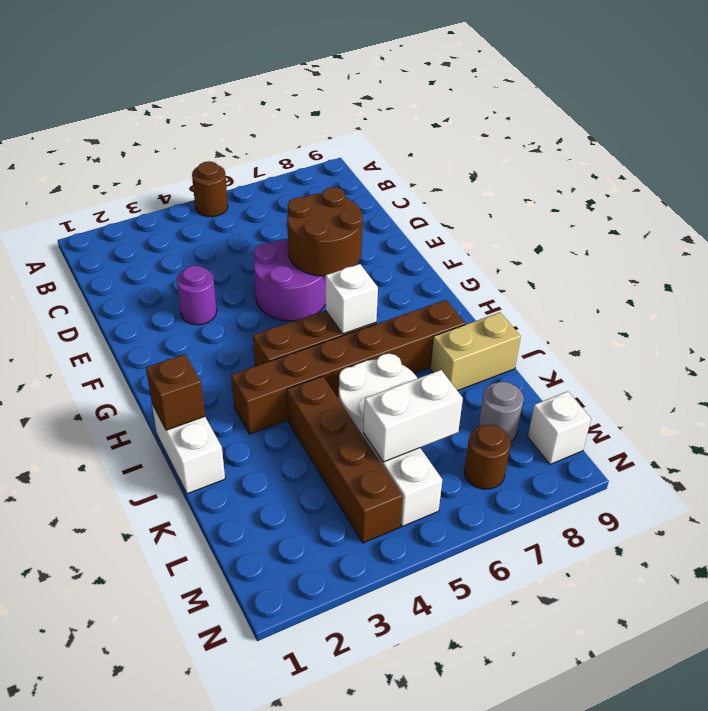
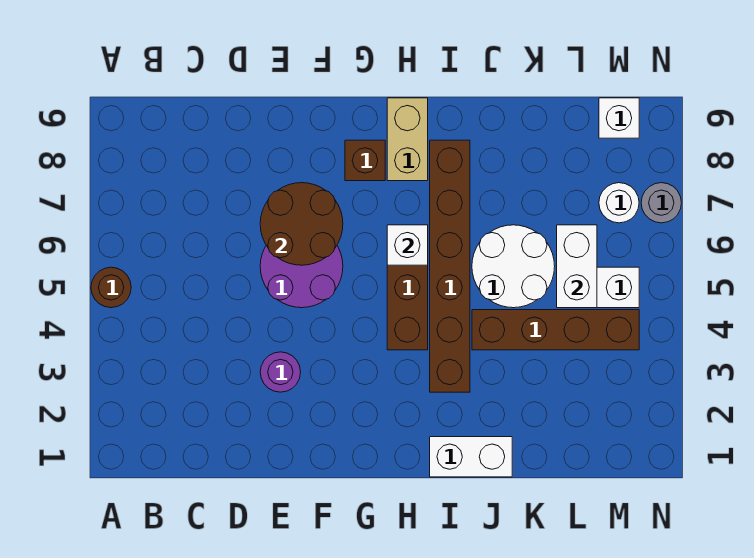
brown 1x1 brick [146,354,205,430] -> brown 1x1 brick moved to [345,140,385,181]
tan 1x2 brick [430,312,521,391] -> tan 1x2 brick moved to [387,98,428,181]
grey 1x1 round brick [478,382,524,441] -> grey 1x1 round brick moved to [641,183,681,223]
brown 1x1 round brick [464,425,511,489] -> white 1x1 round brick [599,183,639,223]

